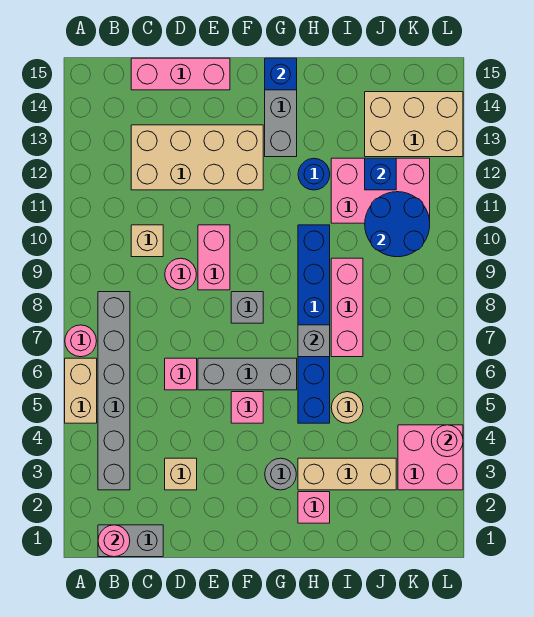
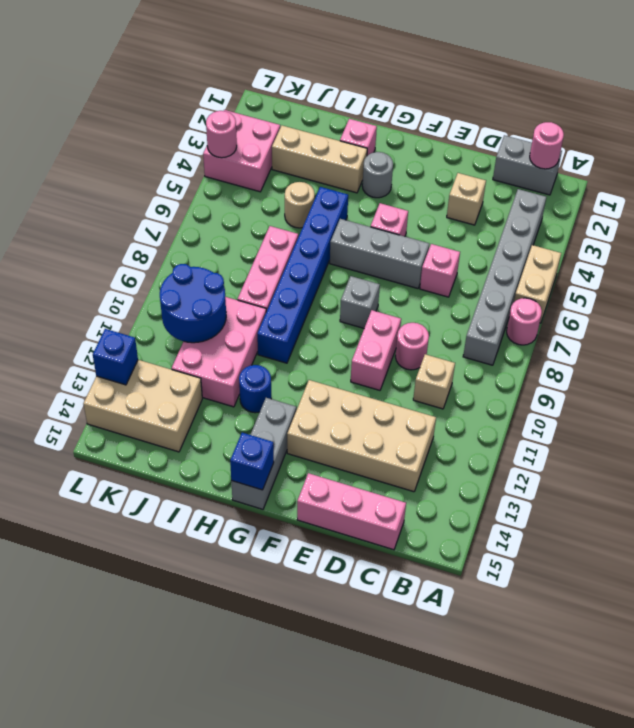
grey 1x1 brick [298,325,330,357] -> none
pink 2x3 brick [331,158,430,223] -> pink 2x3 brick turned to [172,297,266,407]
blue 1x1 brick [365,158,396,190] -> blue 1x1 brick moved to [93,329,138,385]

